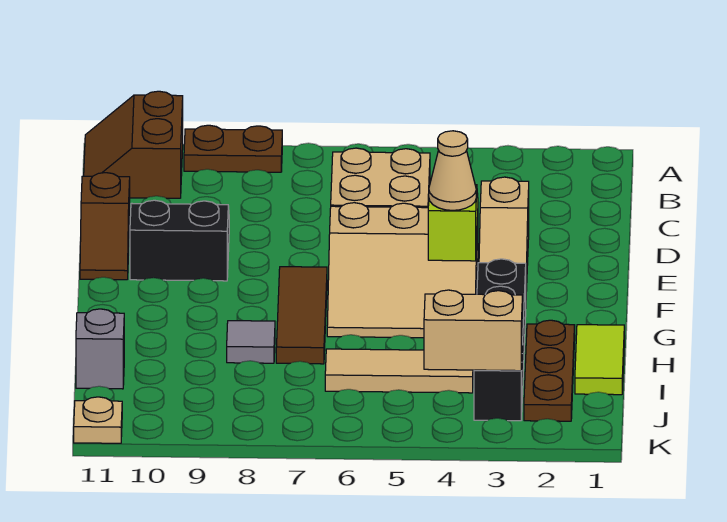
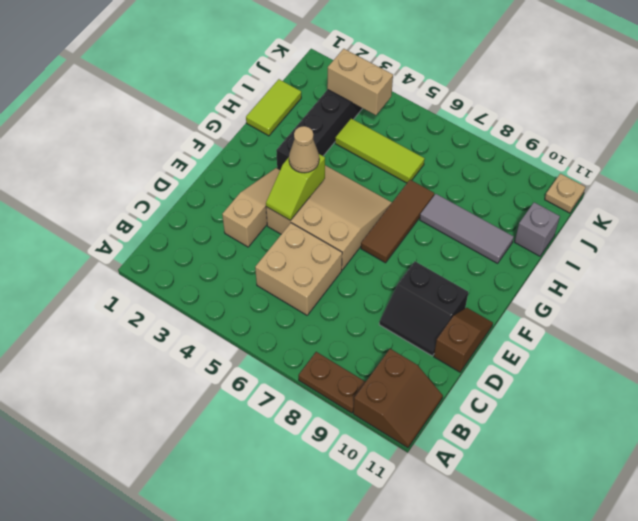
brown 1x3 plate [524,320,575,421] -> none
grey 1x1 tile [227,321,275,363] -> grey 1x3 tile [420,194,514,263]
tan 1x3 tile [325,349,474,393] -> lime 1x3 tile [335,118,425,183]

